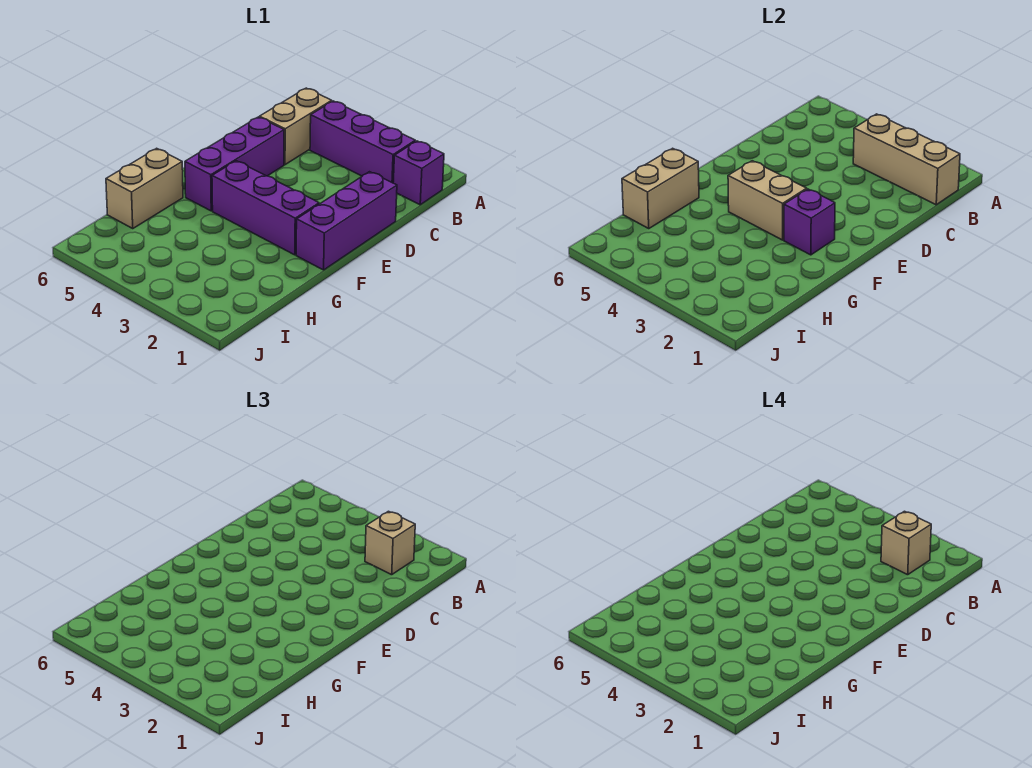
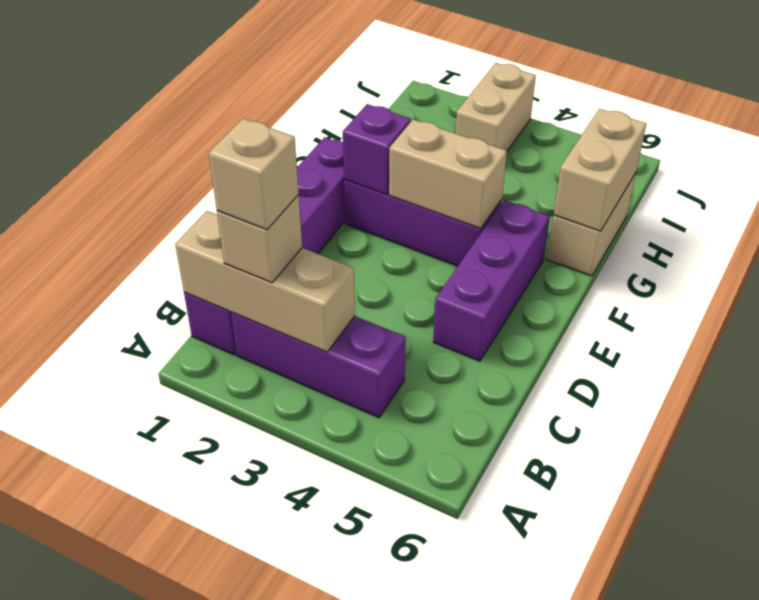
tan 1x2 brick [259,88,332,165] -> tan 1x2 brick moved to [455,63,536,151]

